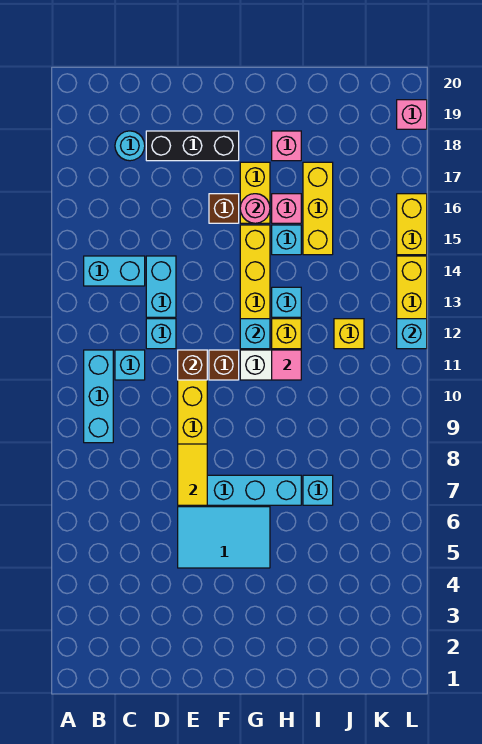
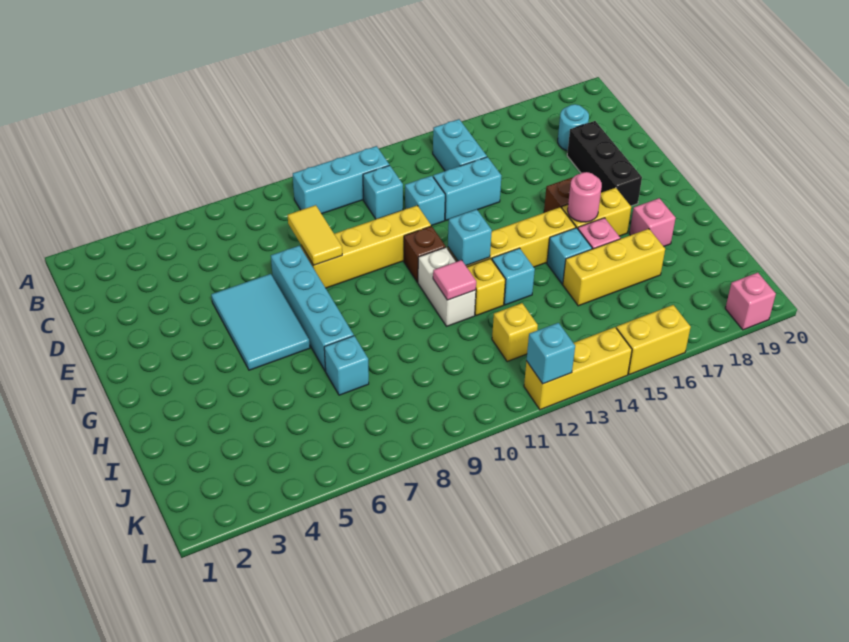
yellow 1x2 tile [178,444,207,505] -> yellow 1x2 tile turned to [288,205,342,265]
brown 1x1 brick [178,350,207,380] -> none

